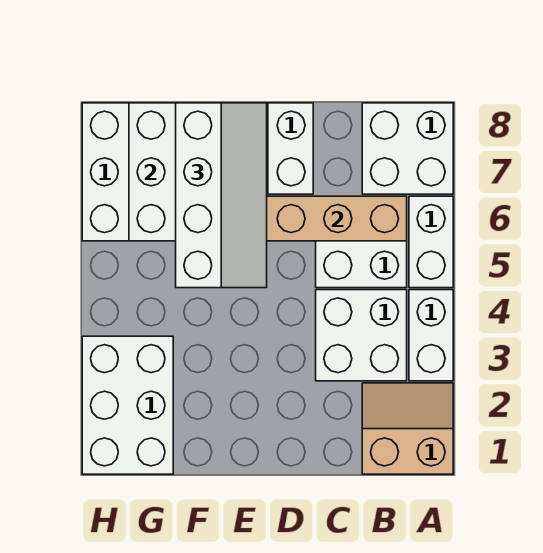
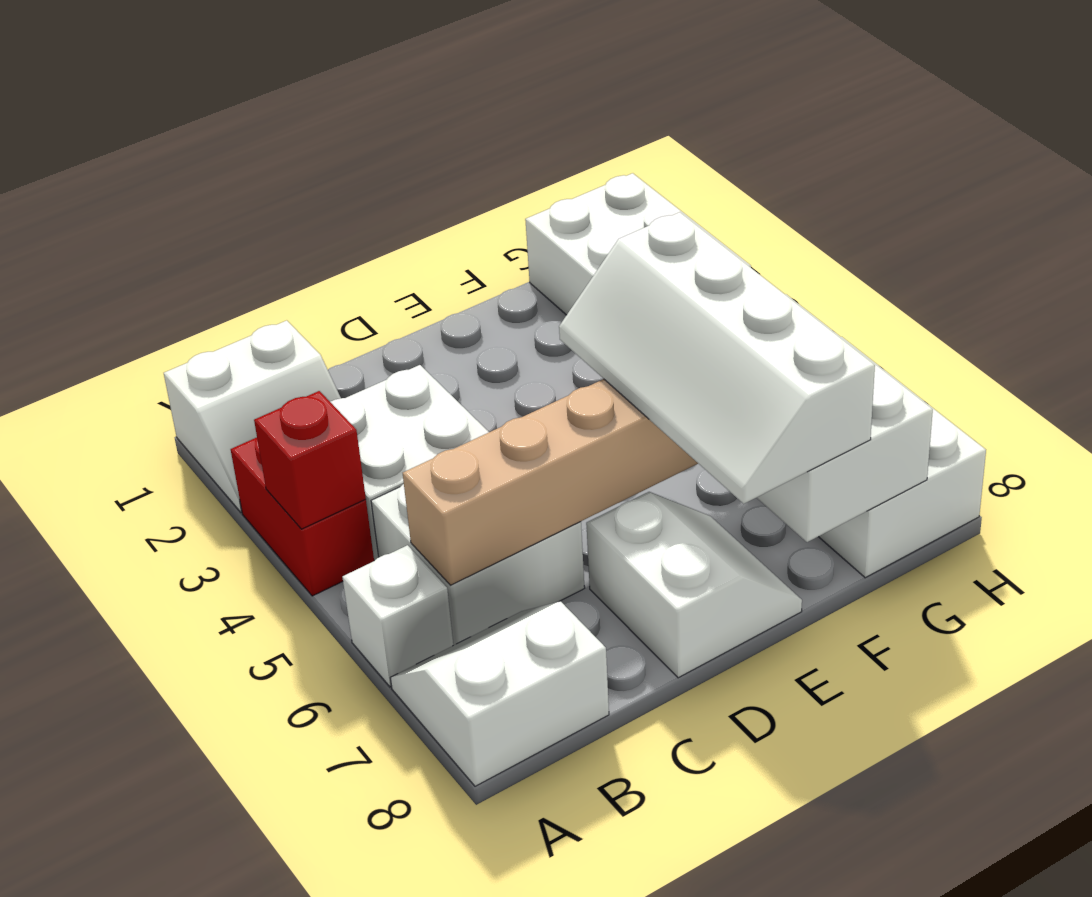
tan 2x2 slope [362,383,453,474] -> white 2x2 slope [164,320,341,512]
white 1x2 brick [409,290,453,381] -> red 1x2 brick [231,438,374,596]
none -> red 1x1 brick [254,391,366,529]
white 1x2 brick [409,196,453,288] -> white 1x1 brick [342,545,453,687]
white 2x2 brick [362,103,453,194] -> white 2x2 slope [390,601,609,786]

